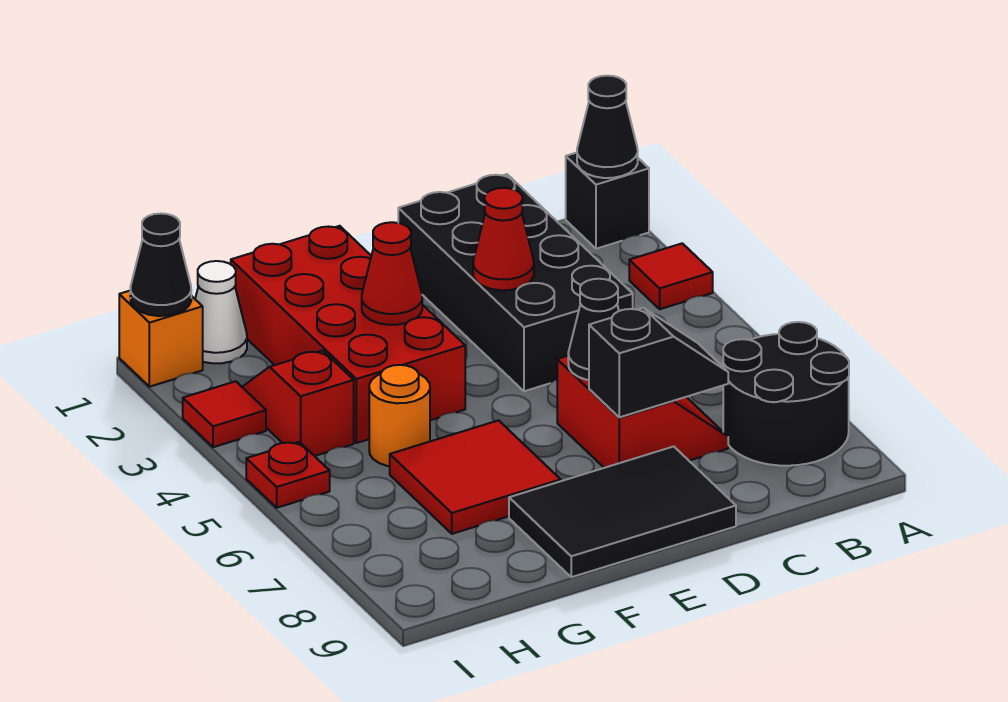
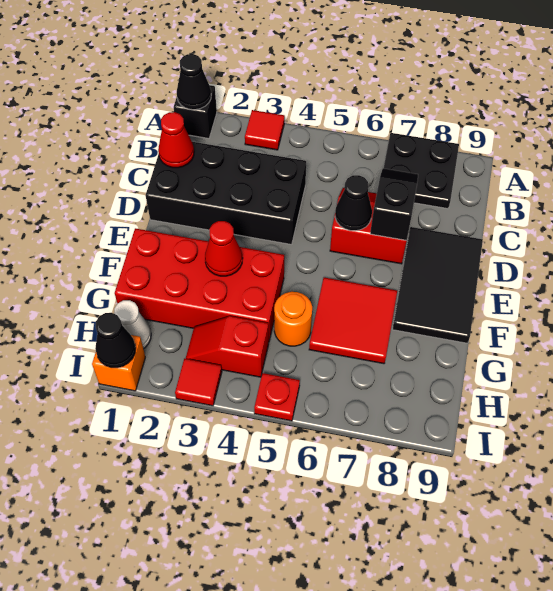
black 2x2 round brick [723,322,849,466] -> black 2x2 plate [384,133,459,209]
red 1x1 cone [473,188,534,290] -> red 1x1 cone moved to [158,112,194,168]

